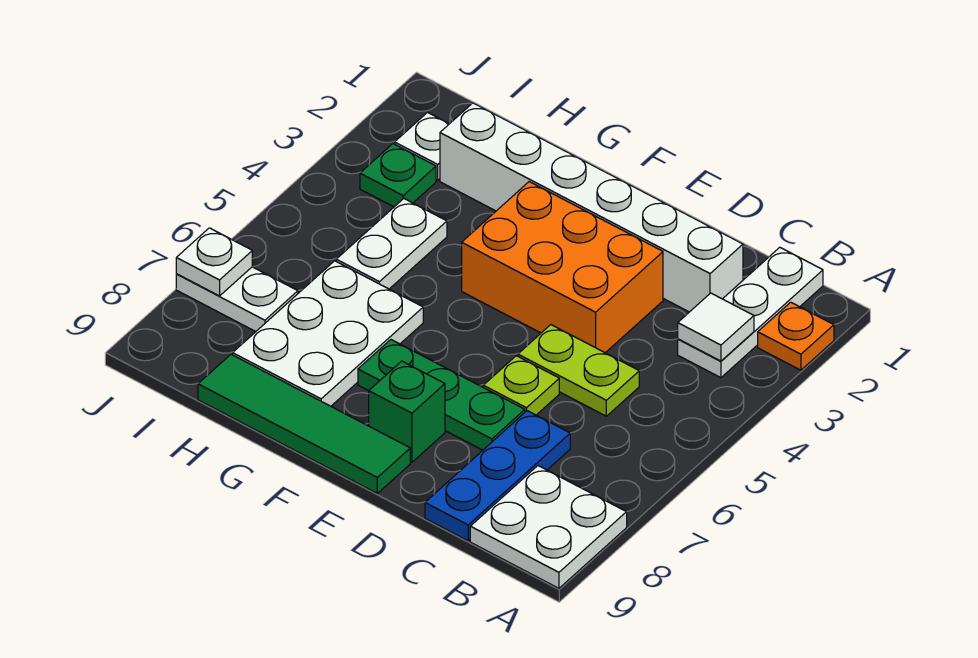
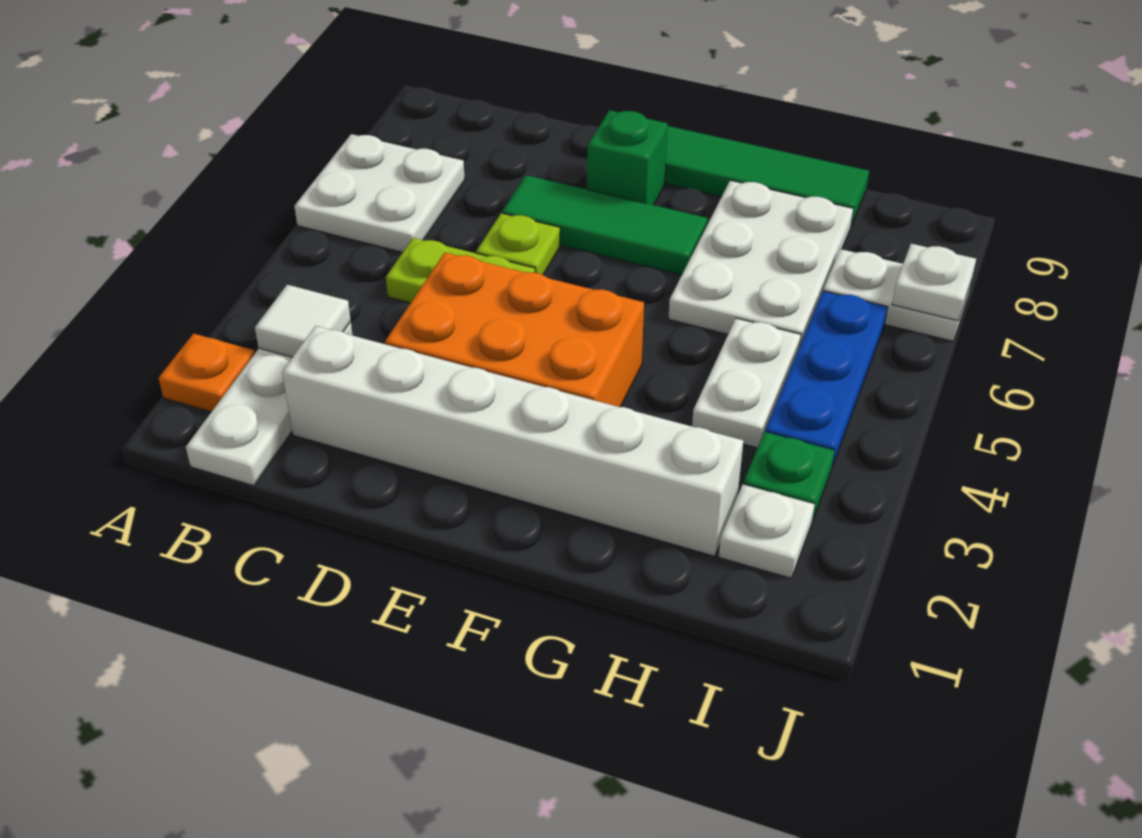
white 2x2 plate [470,466,627,588] -> white 2x2 plate moved to [294,134,465,252]
blue 1x3 plate [425,411,570,541] -> blue 1x3 plate moved to [765,291,888,467]
green 1x3 plate [358,340,525,450] -> green 1x3 tile [502,175,708,275]

